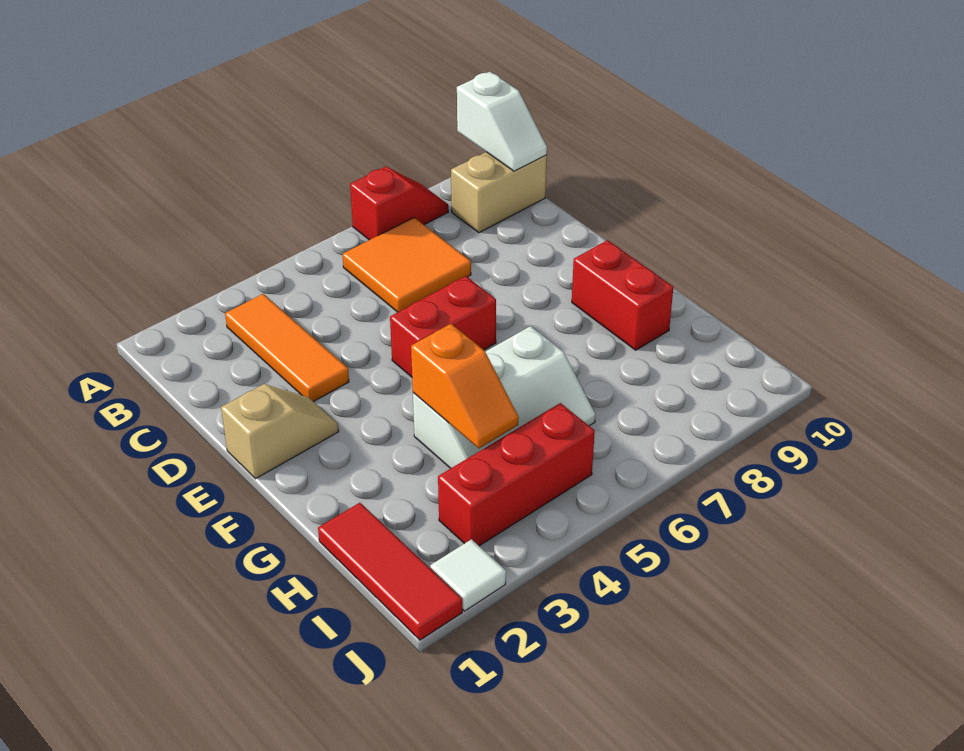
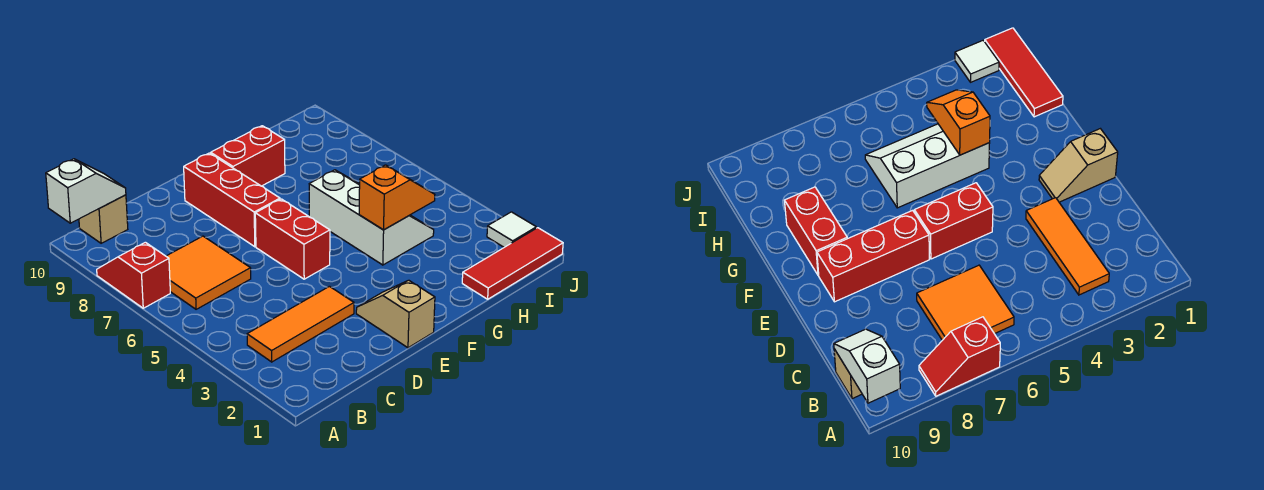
tan 1x2 brick [451,152,547,233] -> tan 1x1 brick [79,195,128,243]
red 1x3 brick [438,403,595,546] -> red 1x3 brick moved to [184,153,280,247]

